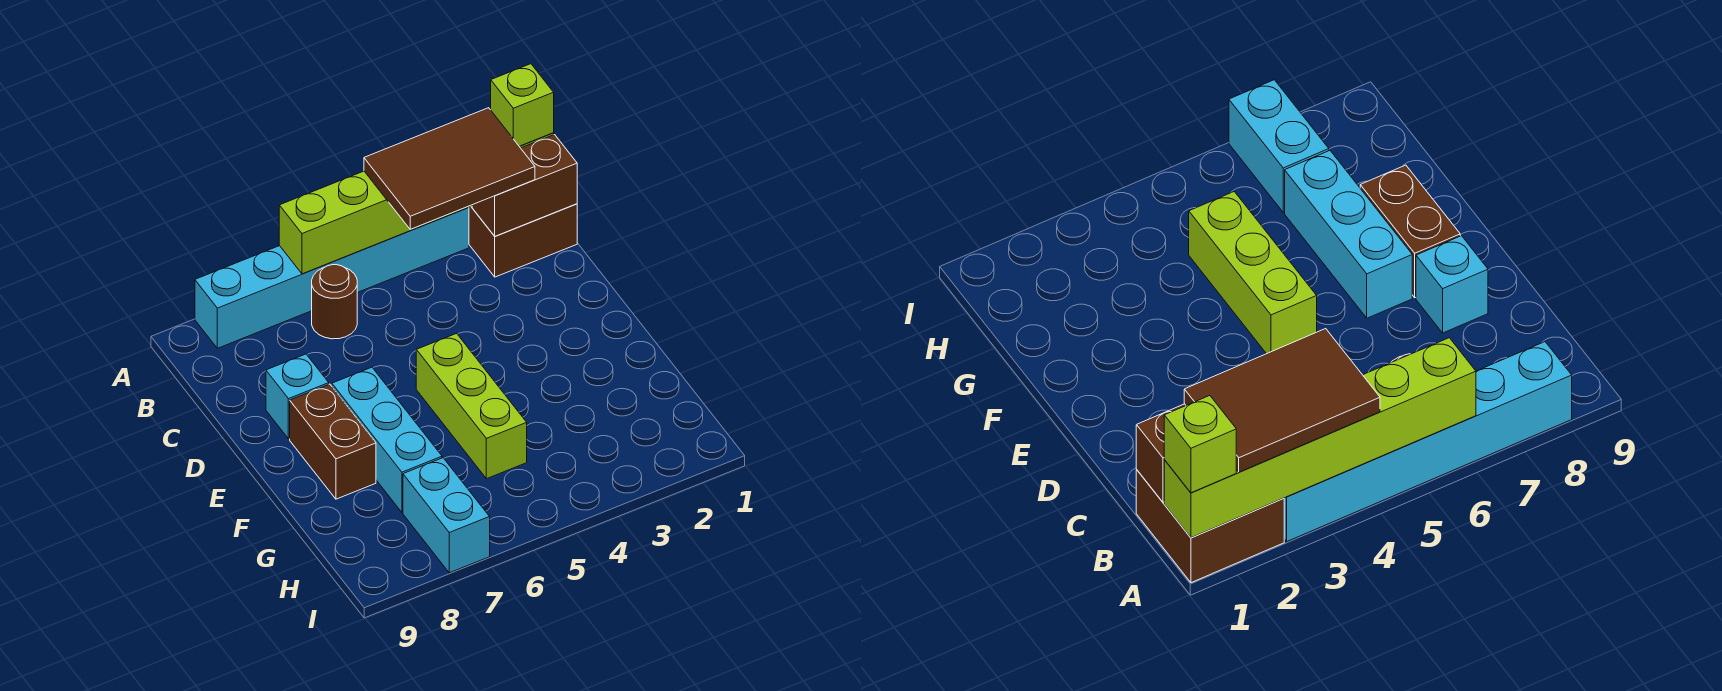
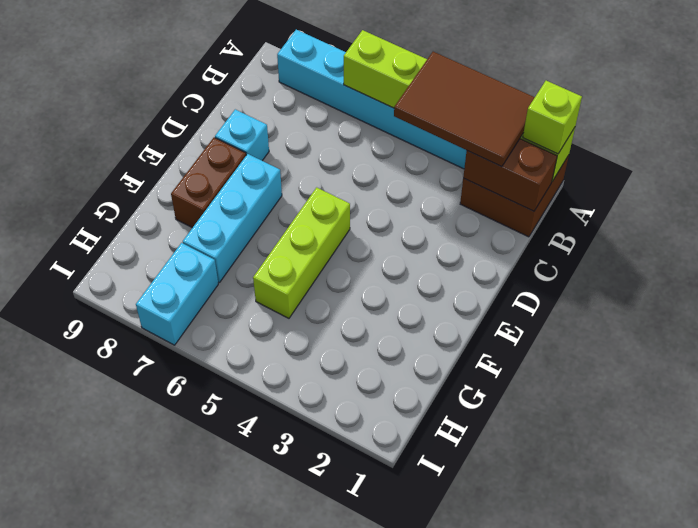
brown 1x1 round brick [312,265,357,339] -> none

